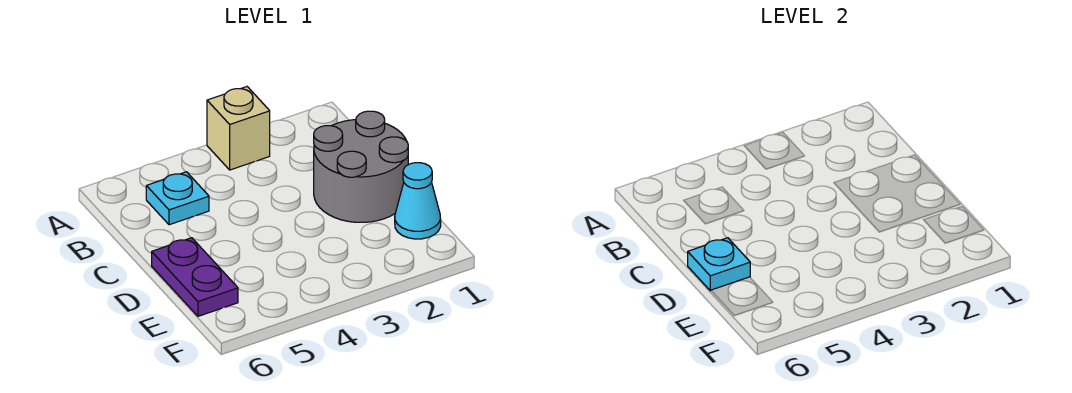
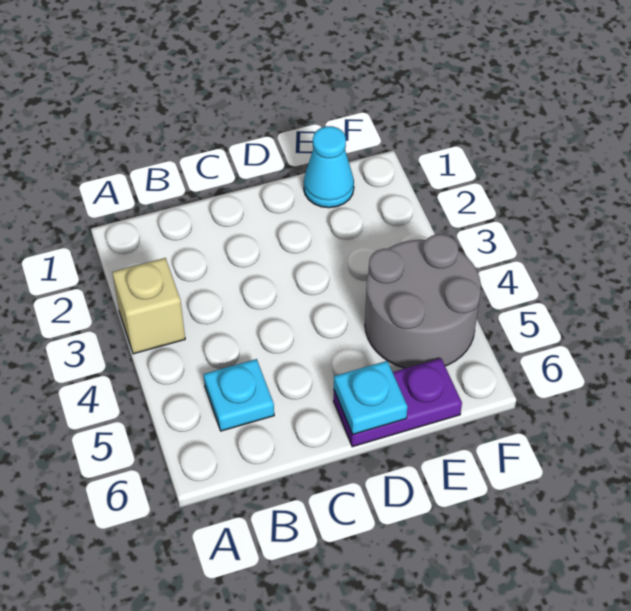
grey 2x2 round brick [314,111,408,222] -> grey 2x2 round brick moved to [365,234,481,368]

